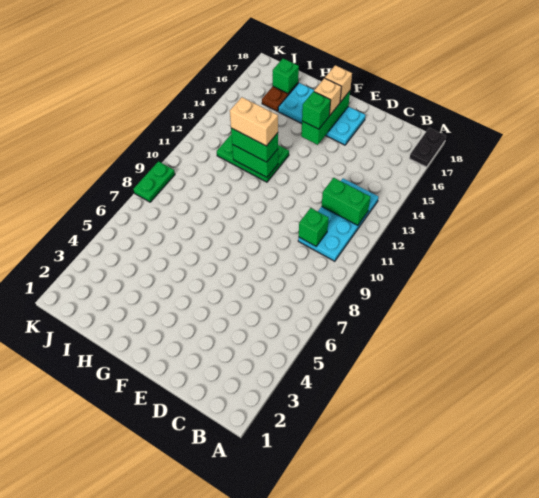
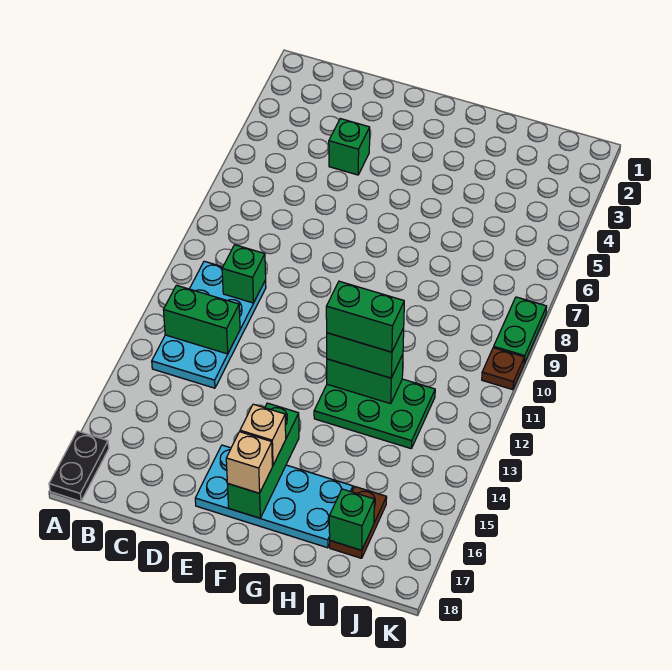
green 1x1 brick [302,92,331,129] -> green 1x1 brick moved to [329,119,370,175]
tan 1x2 brick [230,97,278,146] -> green 1x2 brick [326,281,404,352]
none -> brown 1x1 plate [482,348,524,390]

